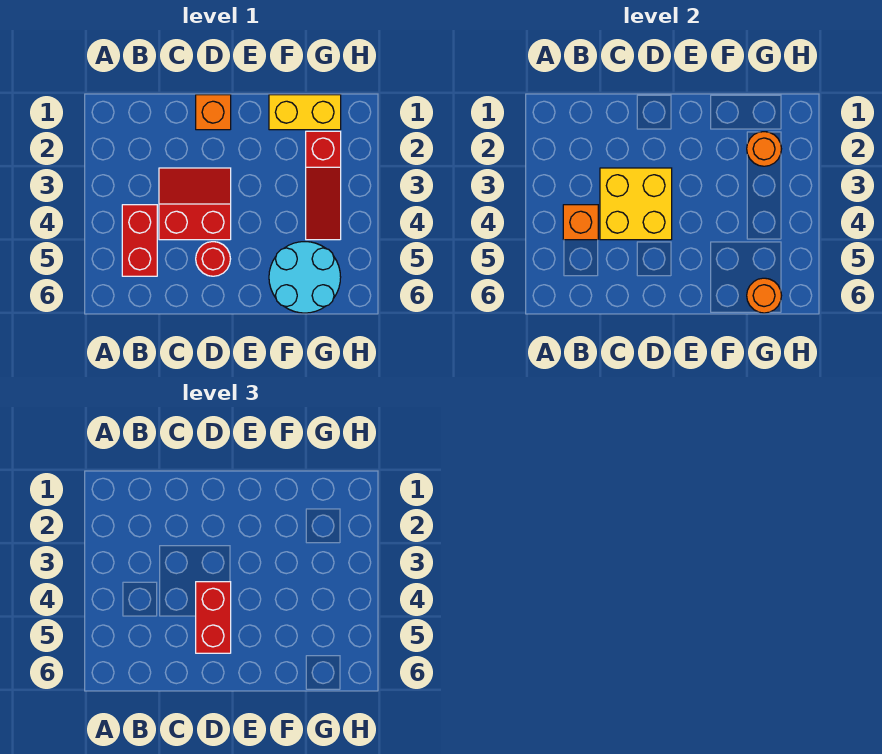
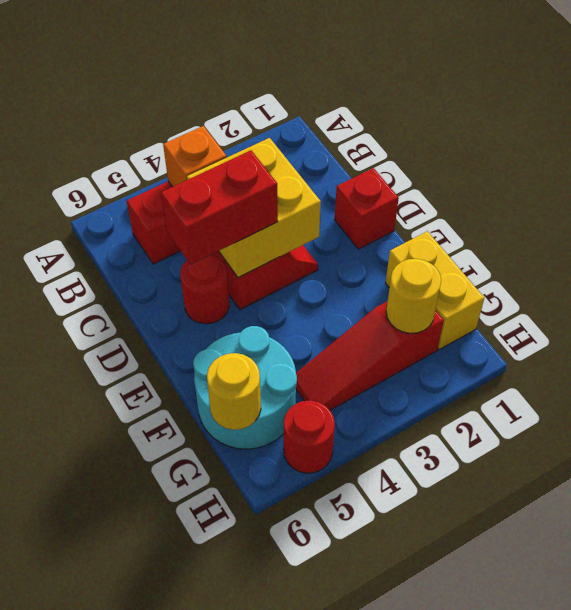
orange 1x1 brick [196,95,231,130] -> red 1x1 brick [335,168,399,249]
orange 1x1 round brick [747,132,781,166] -> yellow 1x1 round brick [386,259,441,333]
orange 1x1 round brick [747,278,782,313] -> yellow 1x1 round brick [207,353,261,430]
none -> red 1x1 round brick [284,400,335,473]

